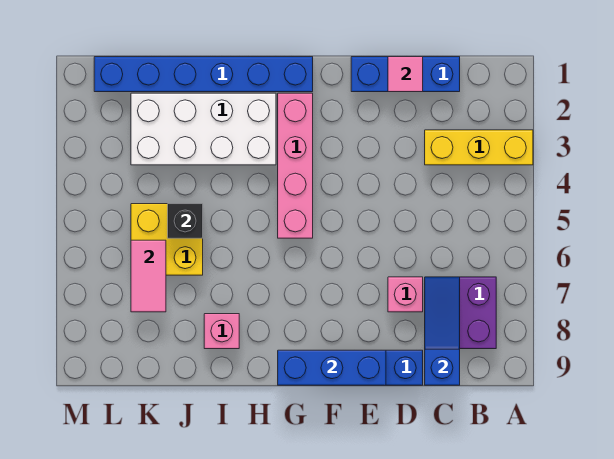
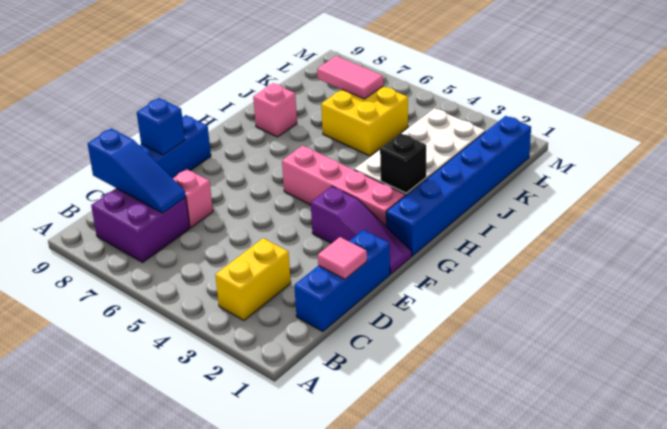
yellow 1x3 brick [425,130,533,165] -> yellow 1x2 brick [215,238,291,320]
blue 1x3 brick [278,350,386,385] -> blue 1x1 brick [137,98,185,155]
none -> purple 1x3 slope [311,186,412,274]
black 1x1 brick [168,204,203,238] -> black 1x1 brick moved to [380,133,426,193]

